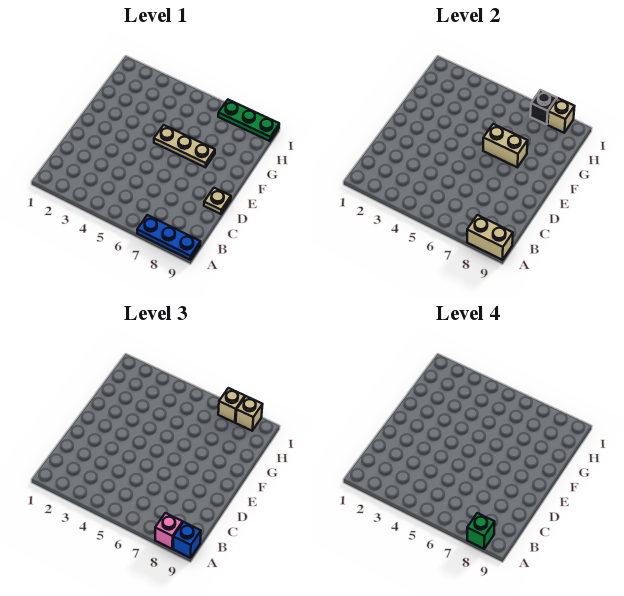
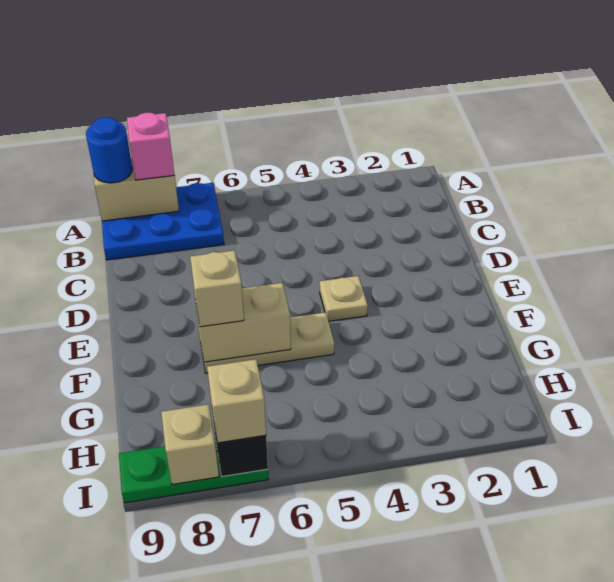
blue 1x3 plate [137,215,200,260] -> blue 2x3 plate [102,183,224,260]
green 1x1 brick [467,513,495,549] -> none
blue 1x1 brick [173,522,201,558] -> blue 1x1 round brick [86,117,132,183]
tan 1x1 plate [204,188,231,214] -> tan 1x1 plate moved to [320,276,368,321]
tan 1x1 brick [236,396,263,431] -> tan 1x1 brick moved to [190,250,244,327]

